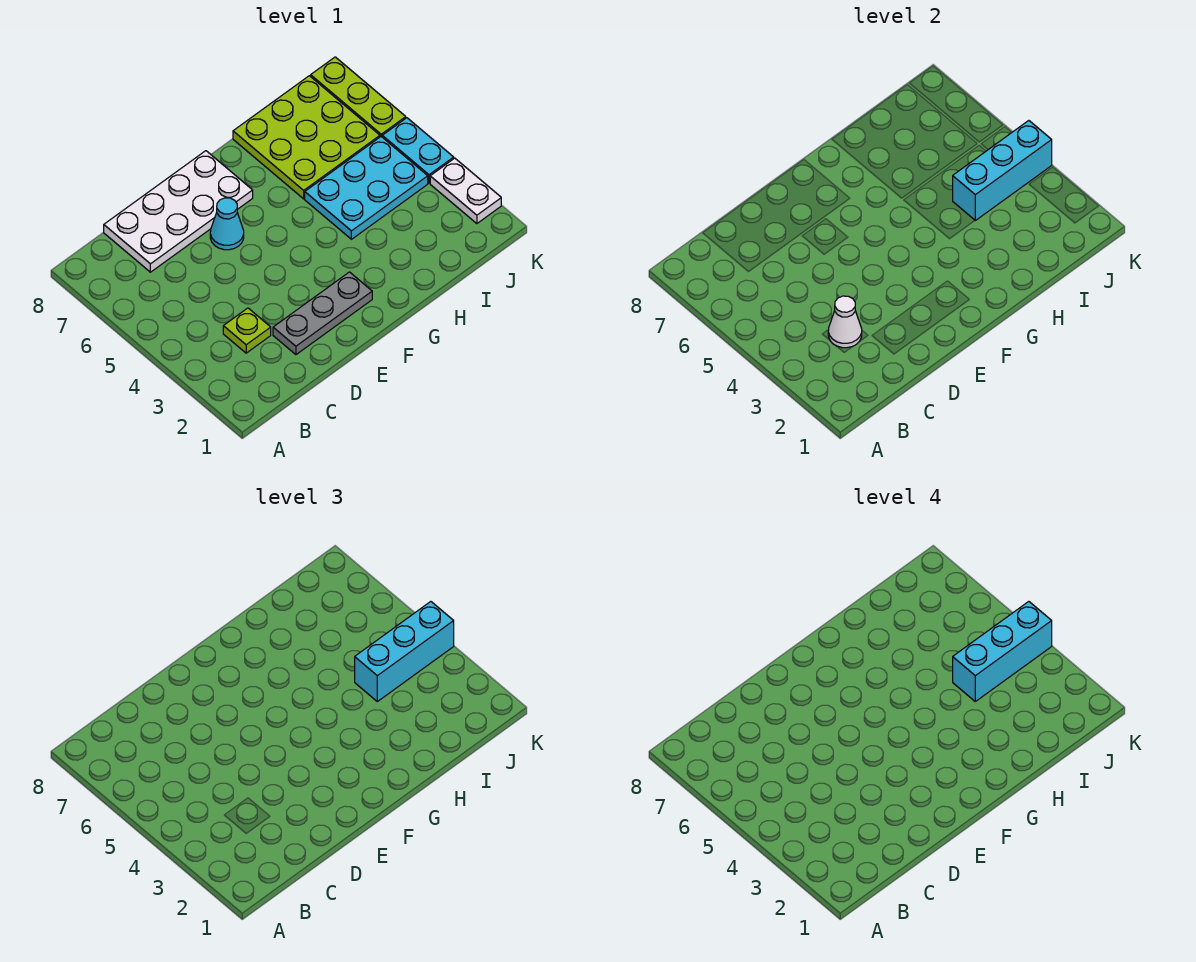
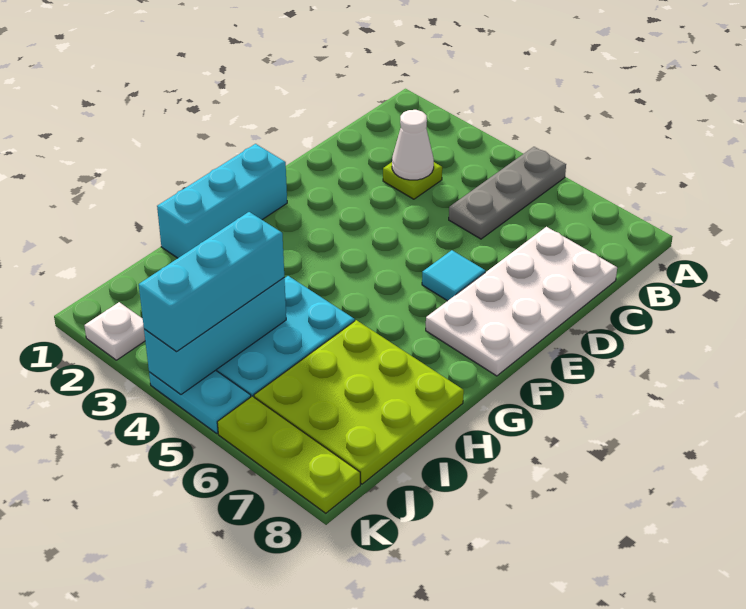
grey 1x3 plate [273,272,372,355] -> grey 1x3 plate moved to [449,147,566,239]
cyan 1x1 cone [210,198,244,250] -> cyan 1x1 tile [422,250,485,301]
cyan 1x3 brick [953,602,1052,701] -> cyan 1x3 brick moved to [157,144,287,258]
white 1x2 plate [430,158,501,224] -> white 1x1 plate [84,302,145,360]

